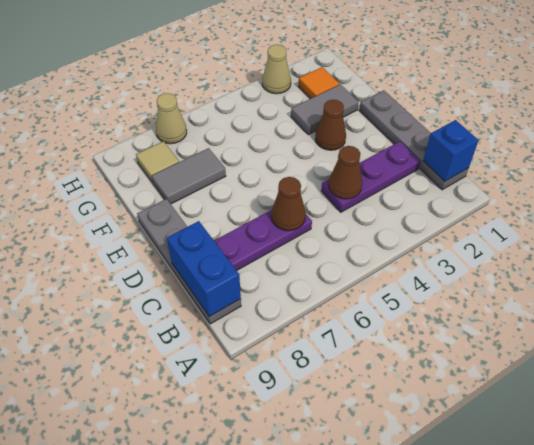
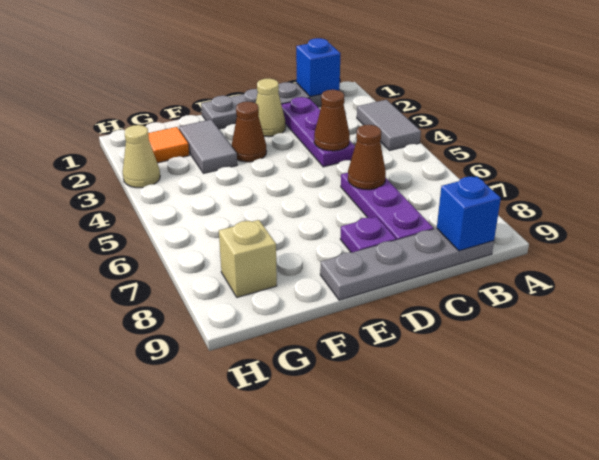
blue 1x2 brick [167,221,241,317] -> blue 1x1 brick [437,177,501,251]
none -> purple 1x1 plate [340,217,396,253]
grey 1x2 tile [152,148,226,204] -> grey 1x2 tile moved to [357,100,421,150]
tan 1x1 tile [136,141,179,183] -> tan 1x1 brick [219,220,277,297]
tan 1x1 cone [156,93,187,144] -> tan 1x1 cone moved to [256,78,286,137]

